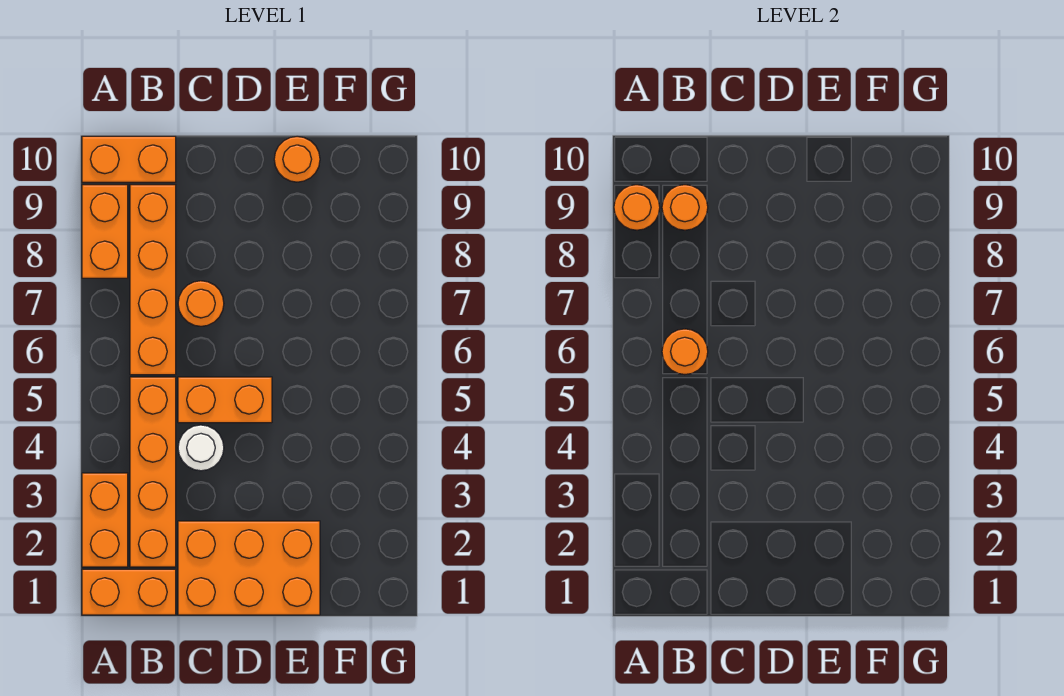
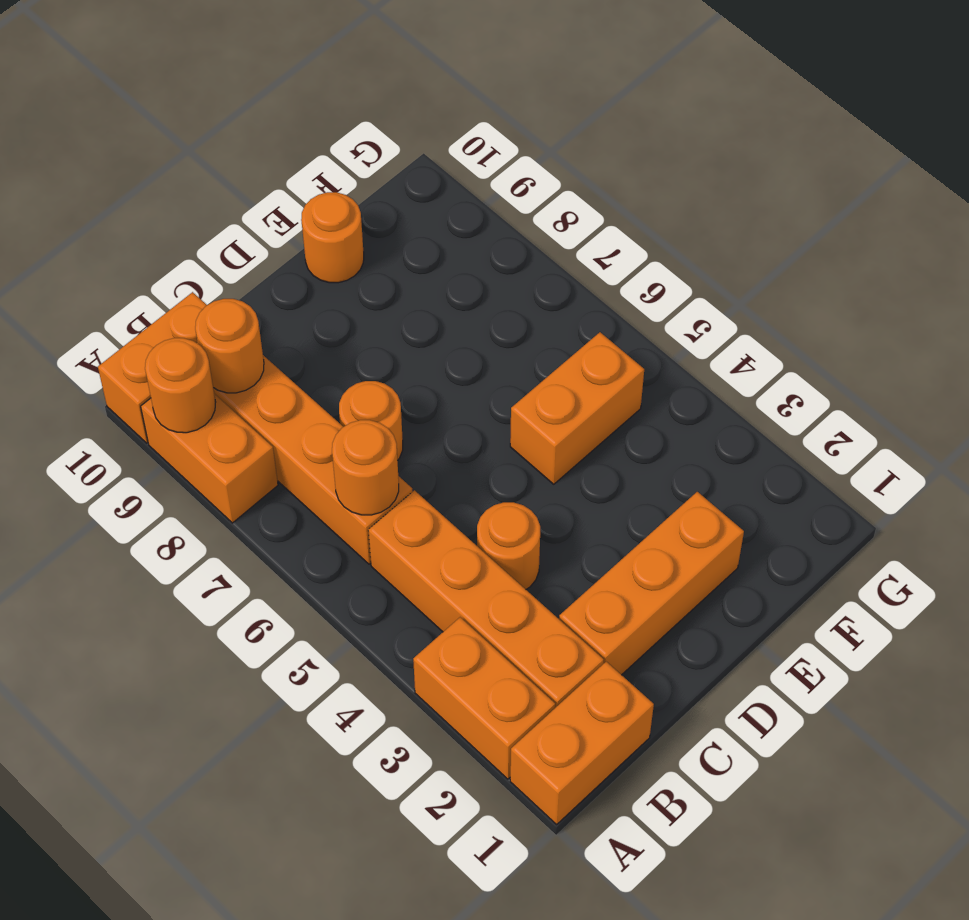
orange 2x3 brick [178,521,320,615] -> orange 1x3 brick [559,492,744,675]
white 1x1 round brick [178,425,224,471] -> orange 1x1 round brick [477,502,540,589]
orange 1x2 brick [178,377,272,423] -> orange 1x2 brick moved to [510,332,644,484]

